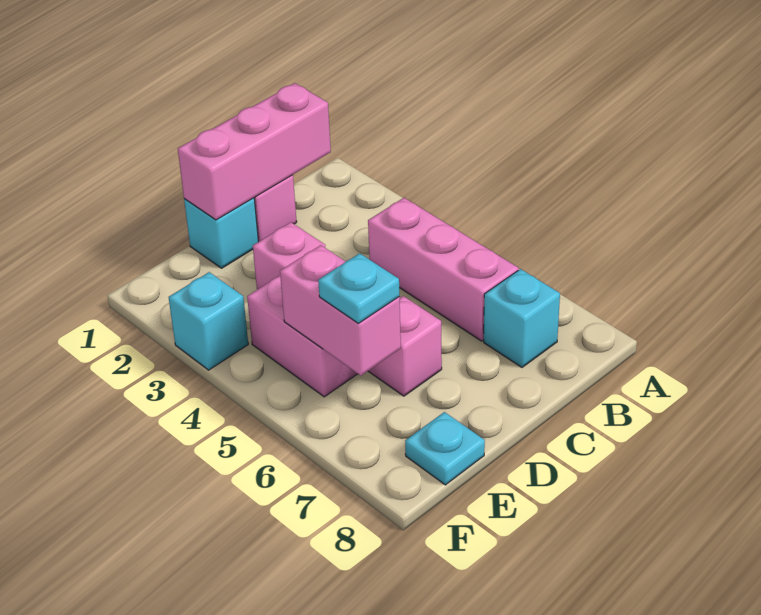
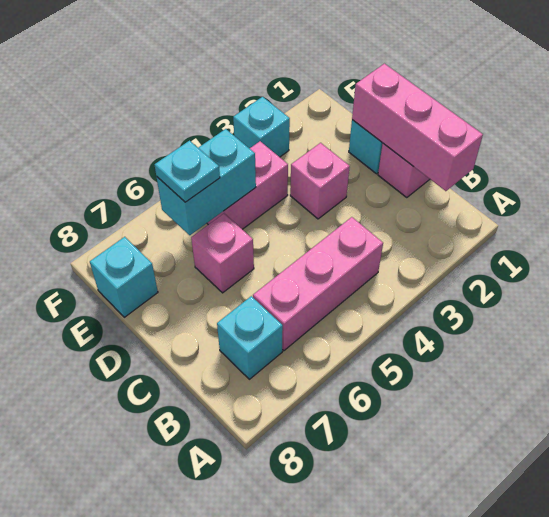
pink 1x2 brick [280,245,401,376] -> cyan 1x2 brick [157,129,256,235]
cyan 1x1 plate [405,412,485,485] -> cyan 1x1 brick [90,237,158,317]

